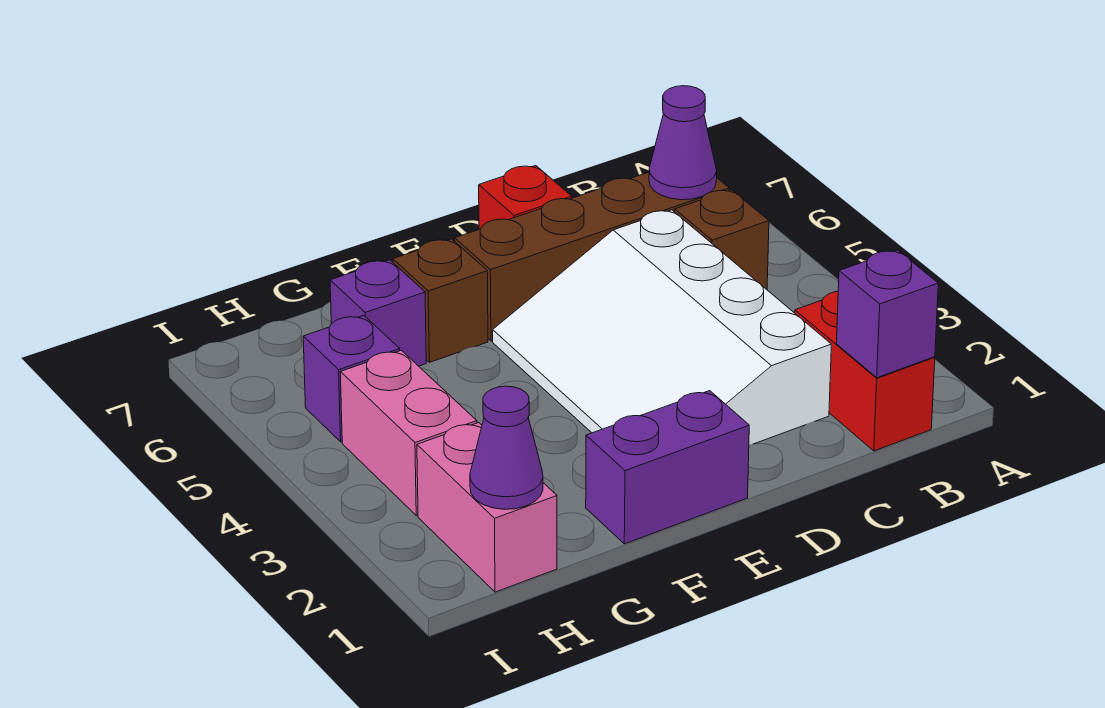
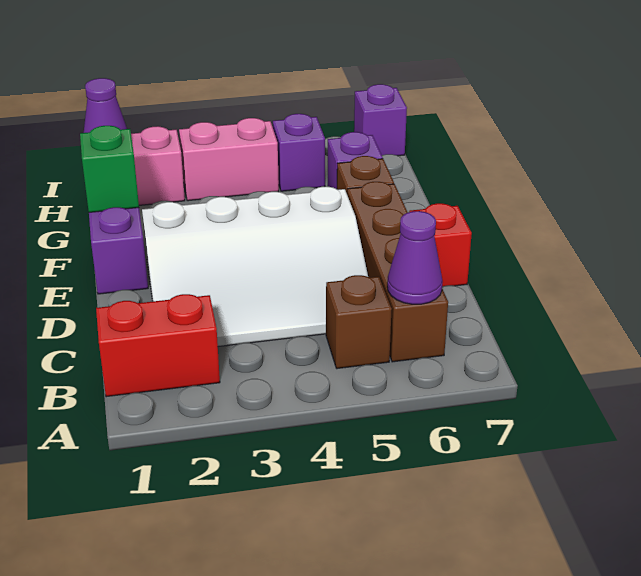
purple 1x1 brick [836,250,938,378] -> purple 1x1 brick moved to [354,84,407,156]
white 3x4 slope [493,210,831,445] -> white 3x4 slope turned to [142,187,368,347]
none -> green 1x1 brick [80,126,139,212]

